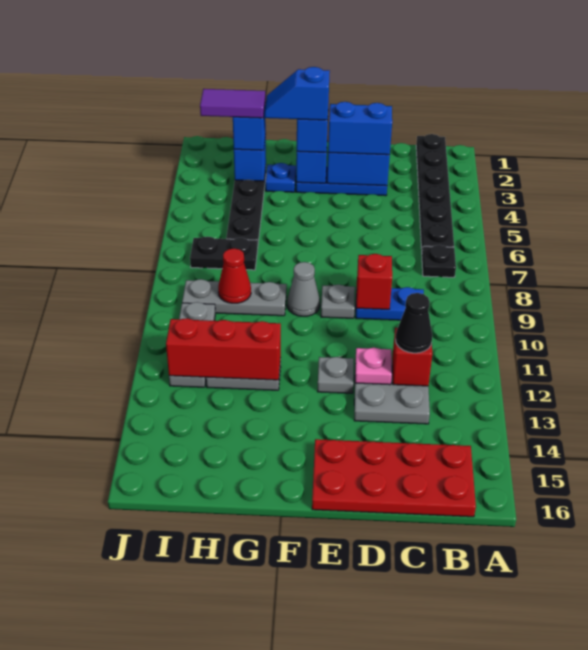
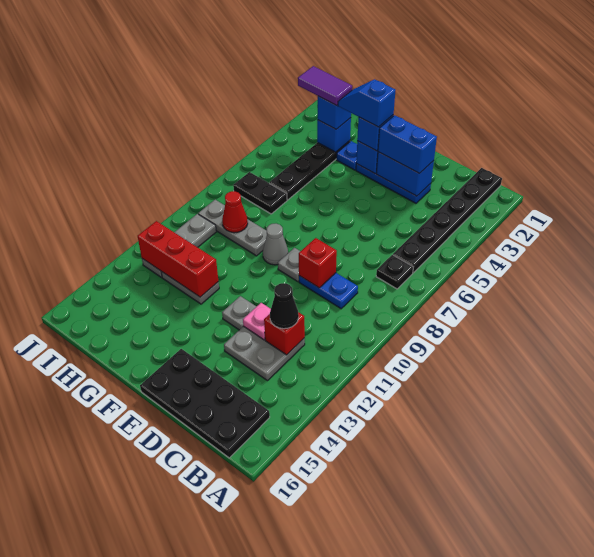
red 2x4 plate [312,439,476,517] -> black 2x4 plate [140,349,270,458]

